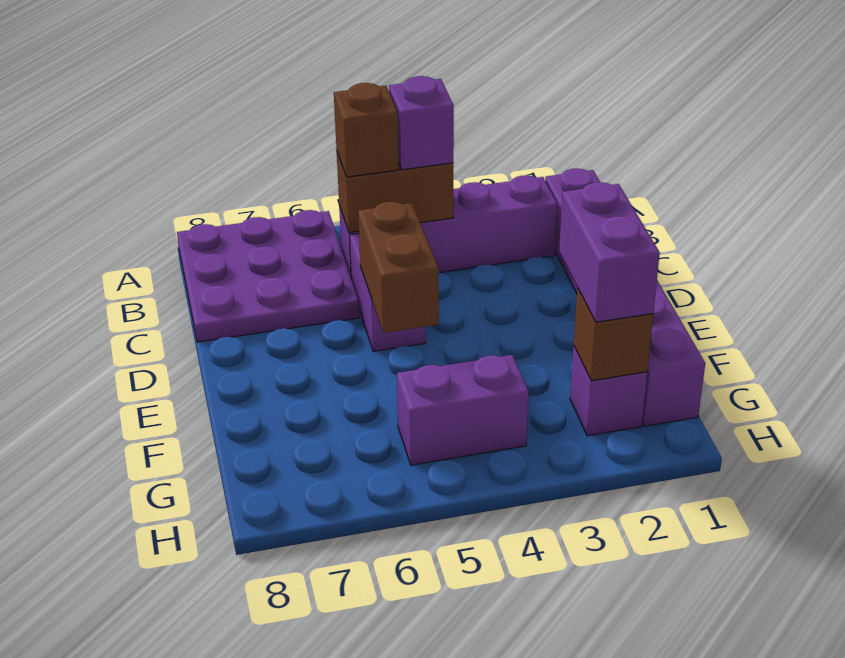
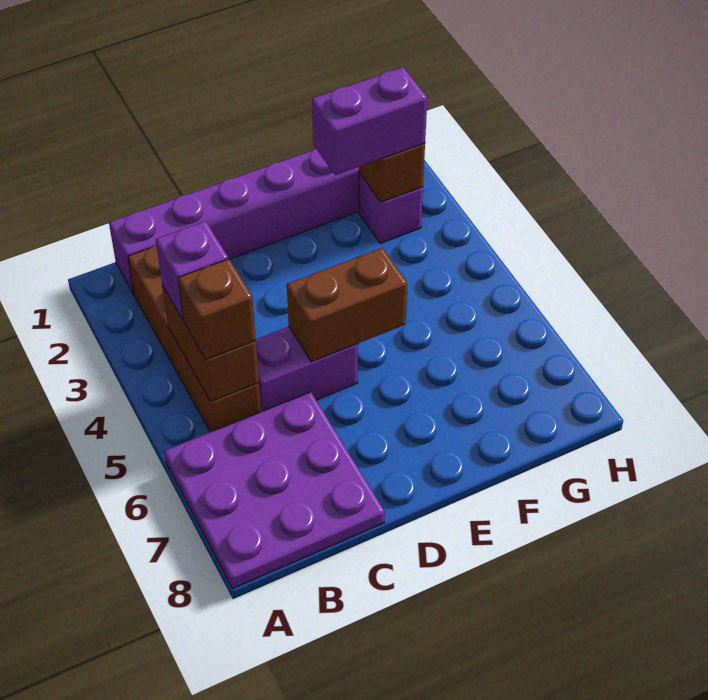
purple 1x4 brick [339,175,557,276] -> brown 1x4 brick [128,246,261,432]
purple 1x2 brick [397,355,529,465] -> none

